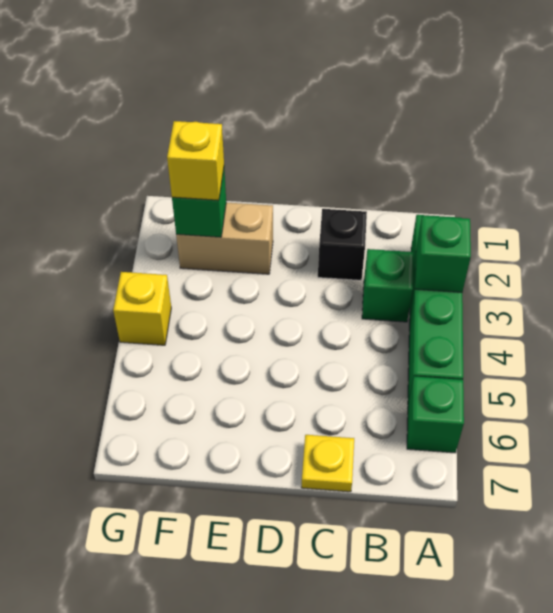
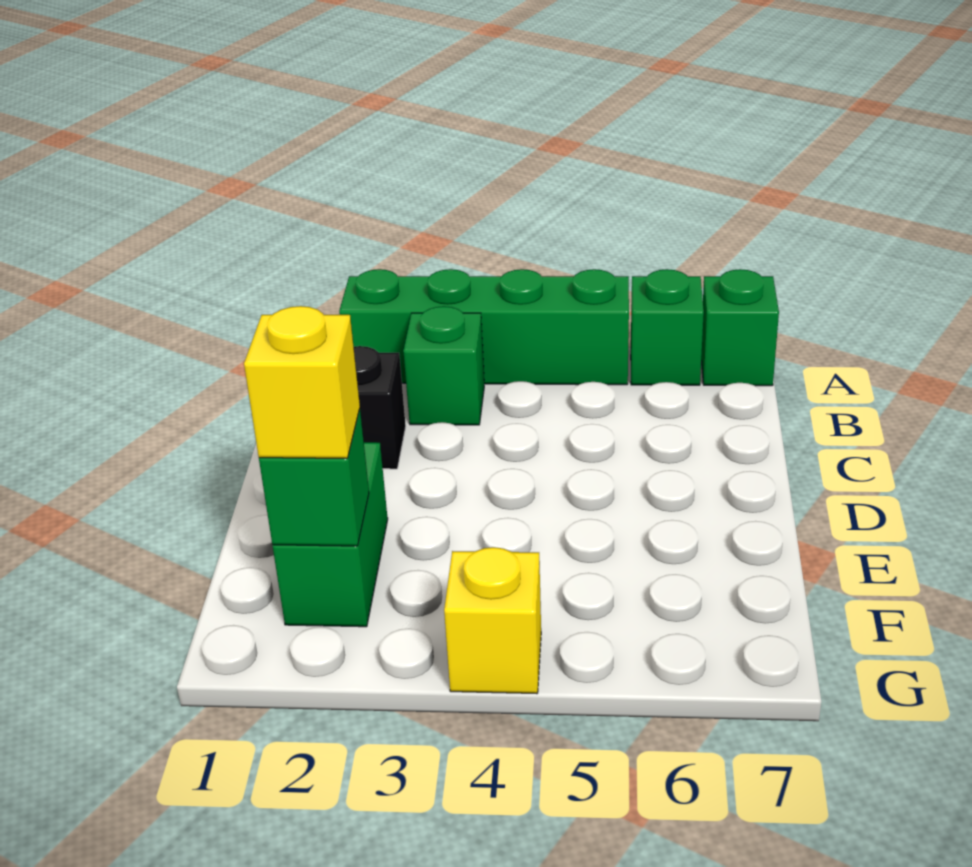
green 1x1 brick [415,216,471,292] -> green 1x1 brick moved to [701,269,779,386]
yellow 1x1 plate [301,435,354,492] -> none
tan 1x2 brick [176,202,273,274] -> green 1x2 brick [273,442,388,627]

